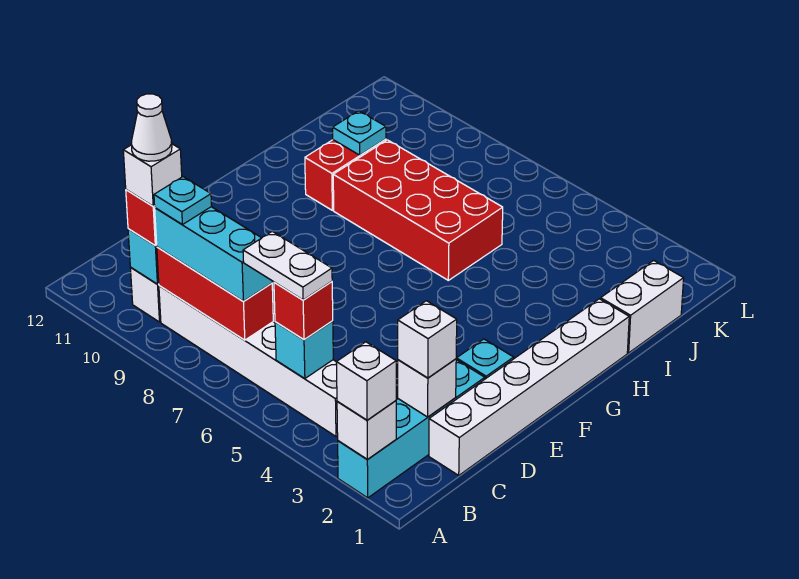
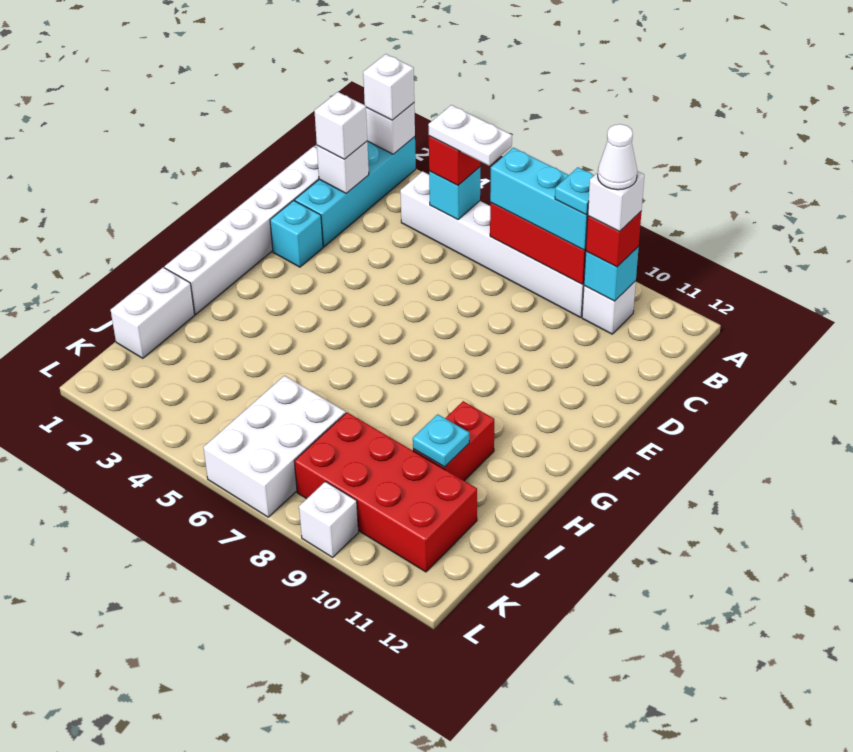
red 2x4 brick [333,140,503,280] -> red 2x4 brick moved to [294,412,477,572]
none -> white 2x3 brick [203,376,346,517]
none -> white 1x1 brick [299,482,358,557]

